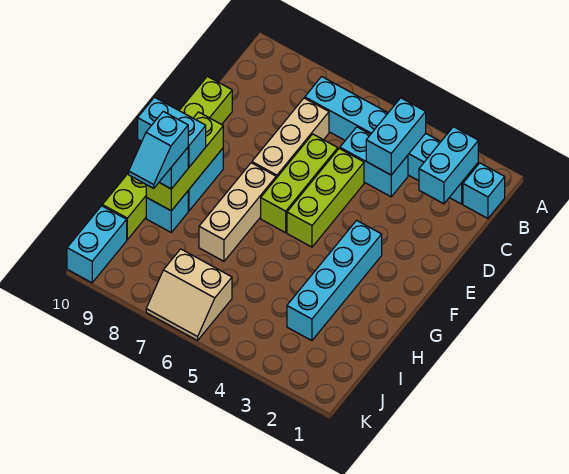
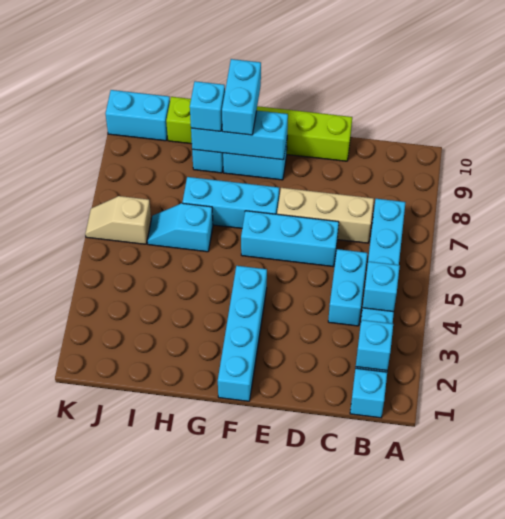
cyan 1x2 brick [419,127,478,204] -> cyan 1x1 brick [356,320,393,370]
cyan 1x2 brick [366,98,426,175] -> cyan 1x1 brick [363,261,400,312]
lime 1x3 brick [287,149,364,247] -> none
lime 1x3 brick [261,134,338,233] -> cyan 1x3 brick [241,211,339,267]
cyan 1x4 brick [287,220,382,341] -> cyan 1x4 brick turned to [218,266,267,401]
tan 1x3 brick [199,163,276,261] -> cyan 1x3 brick [182,177,279,228]
lime 1x3 brick [146,112,223,211] -> cyan 1x3 brick [191,111,288,160]
cyan 1x2 slope [129,111,188,188] -> cyan 1x2 slope moved to [147,203,213,252]
tan 2x2 slope [146,249,232,340] -> tan 1x2 slope [85,196,151,244]

